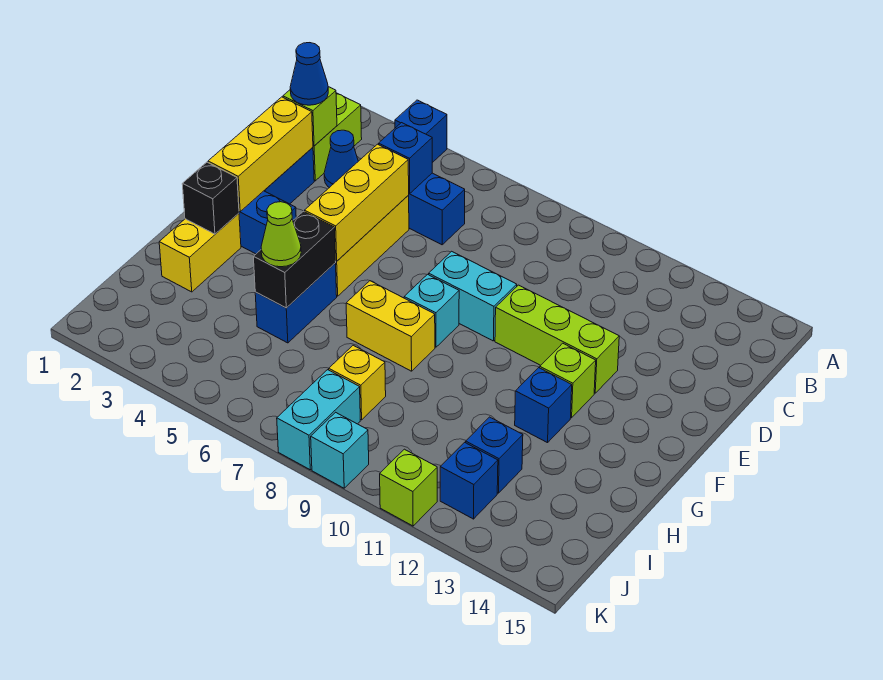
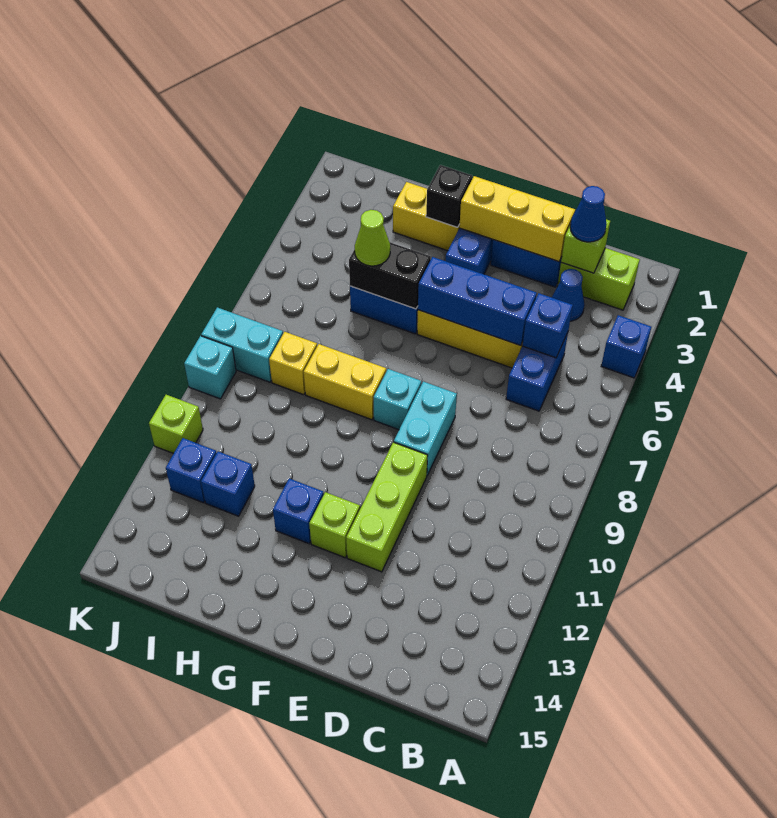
yellow 1x3 brick [305,144,409,261] -> blue 1x3 brick [418,257,537,345]
yellow 1x2 brick [346,281,435,371] -> yellow 1x2 brick turned to [304,344,386,420]

